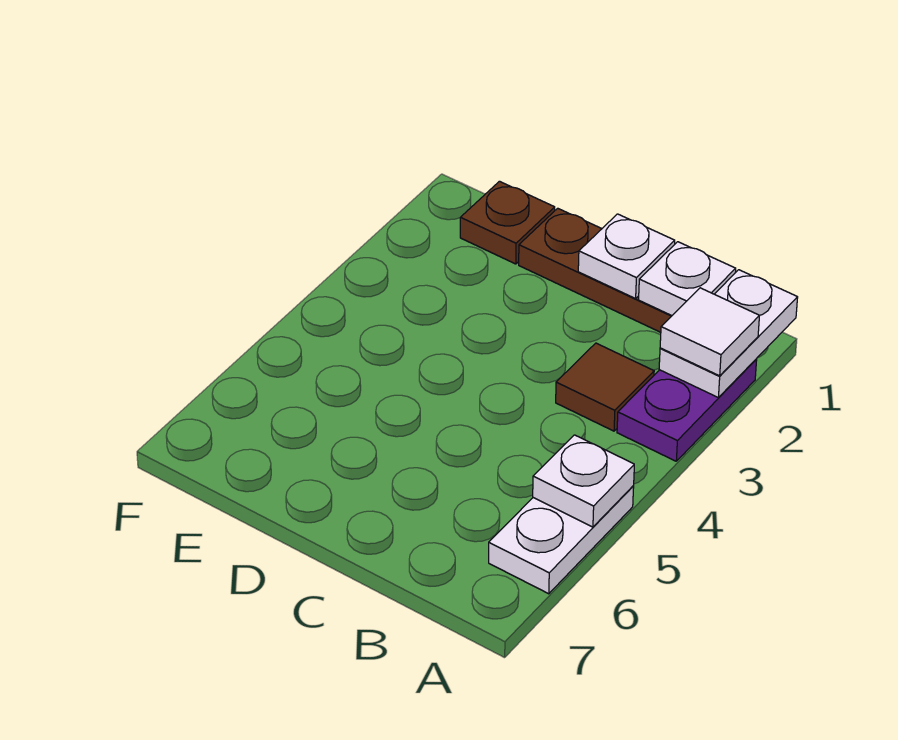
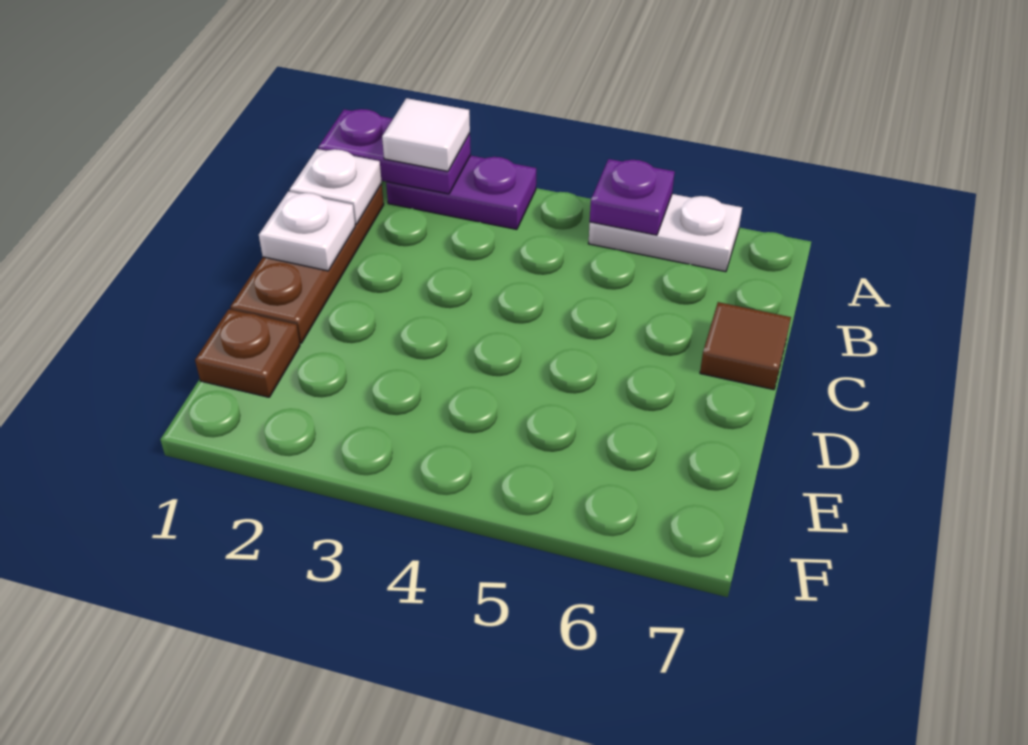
white 1x2 plate [659,270,798,397] -> purple 1x2 plate [318,109,471,194]
white 1x1 plate [533,435,634,527] -> purple 1x1 plate [590,159,675,235]
brown 1x1 tile [556,343,654,431] -> brown 1x1 tile moved to [700,302,791,390]

